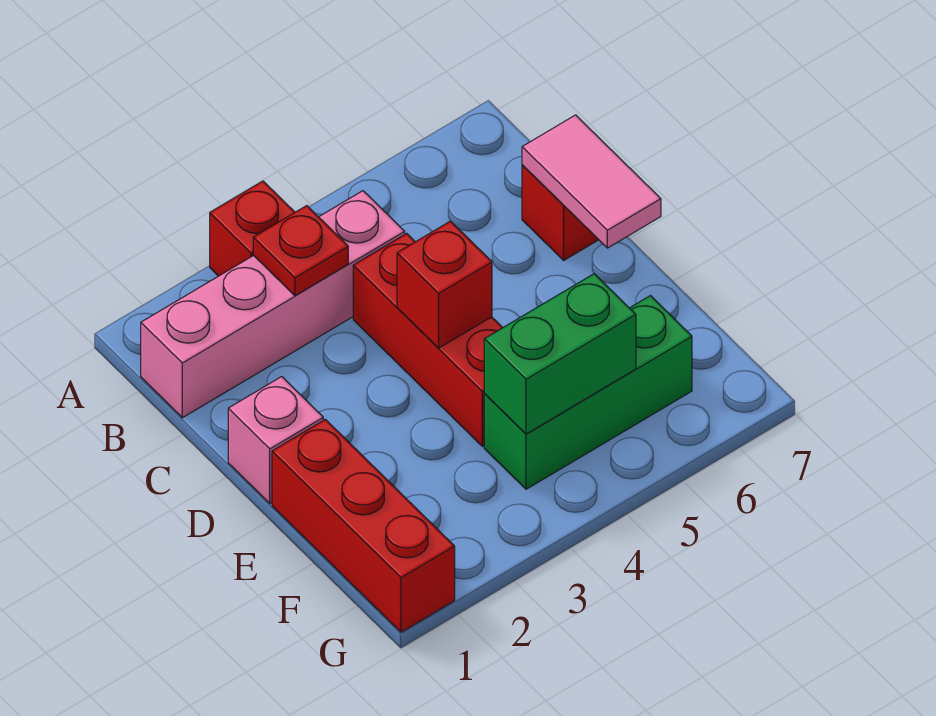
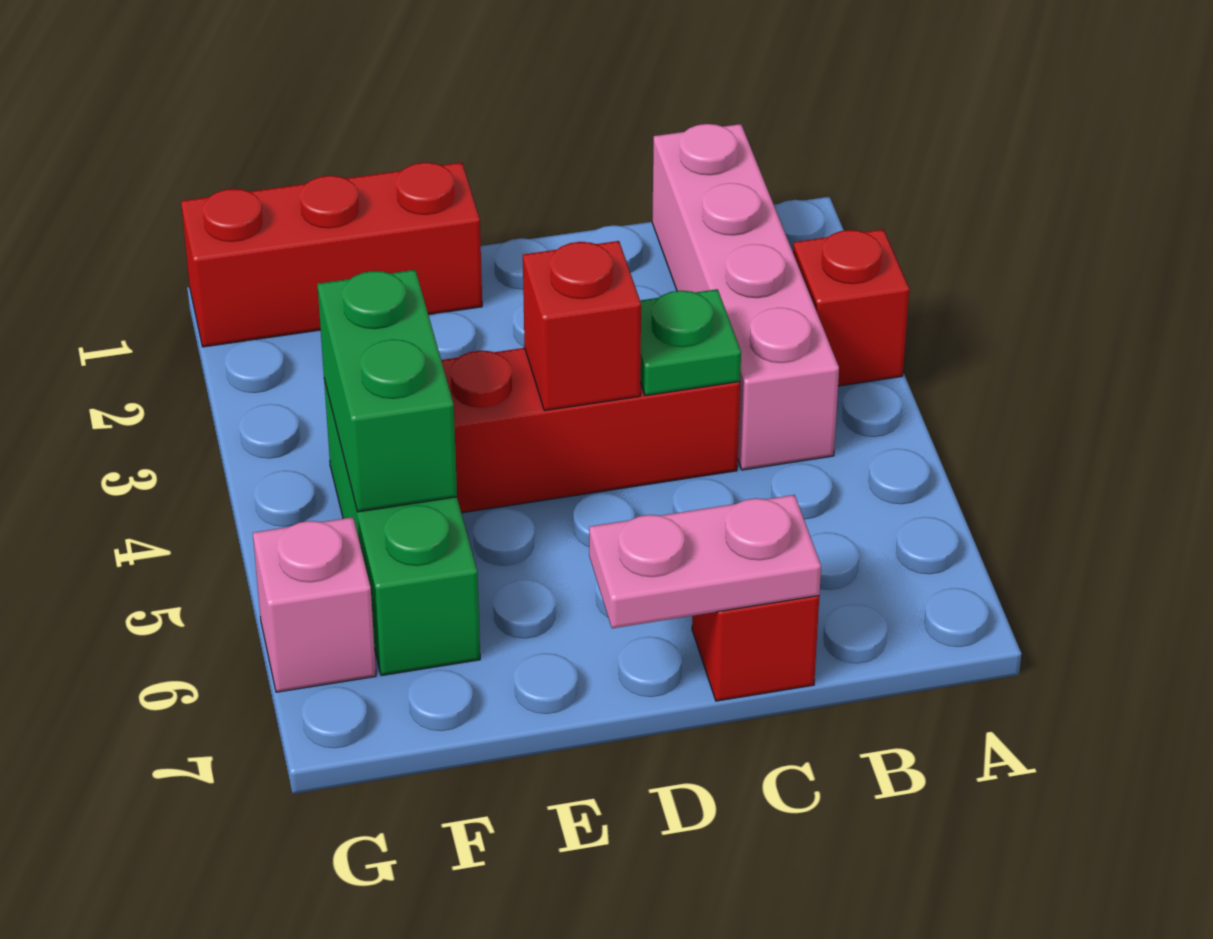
red 1x1 plate [253,206,348,296] -> none
none -> green 1x1 plate [640,289,741,396]
pink 1x2 tile [522,115,661,248] -> pink 1x2 plate [589,495,821,628]
pink 1x1 brick [228,377,323,503] -> pink 1x1 brick moved to [253,517,376,692]

